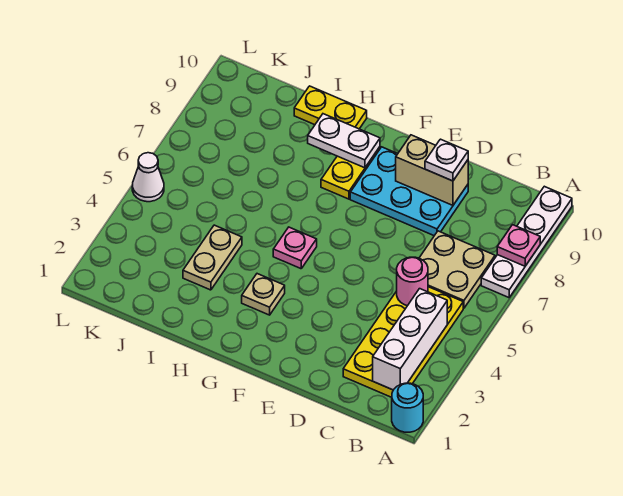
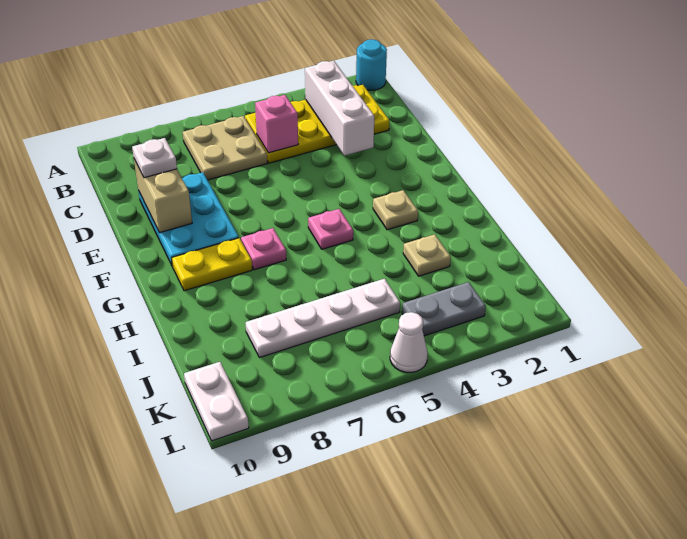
white 1x4 plate [481,186,572,298] -> white 1x4 plate moved to [246,279,400,358]
pink 1x1 plate [497,225,540,266] -> pink 1x1 plate moved to [241,228,286,270]
white 1x3 brick [373,289,447,390] -> white 1x3 brick turned to [305,61,374,156]
pink 1x1 round brick [397,257,428,306] -> pink 1x1 brick [255,95,298,153]
white 1x2 plate [308,114,380,168] -> white 1x2 plate moved to [184,362,249,441]
yellow 1x2 plate [294,86,367,129] -> none
tan 1x2 plate [183,225,242,290] -> tan 1x1 plate [403,234,451,276]
none -> grey 1x2 plate [402,282,486,336]

